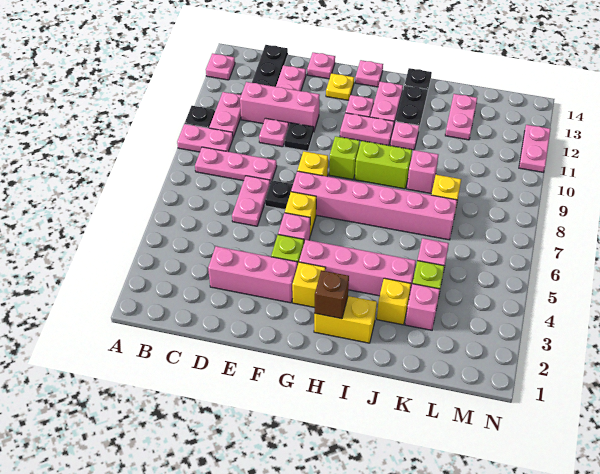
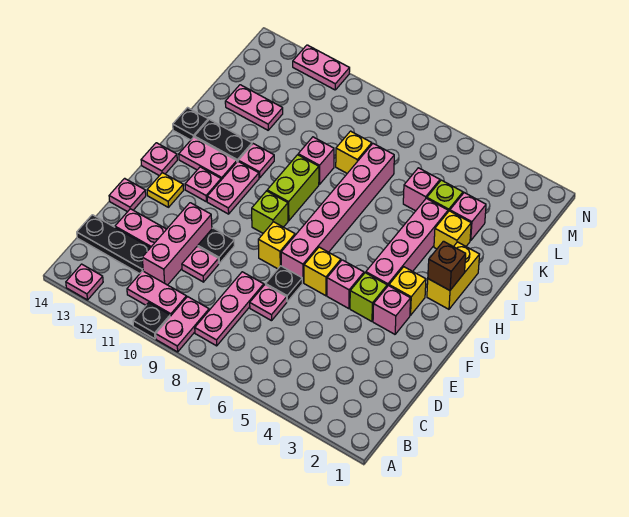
pink 1x3 brick [208,246,297,303] -> pink 1x1 brick [373,286,411,334]
pink 1x2 plate [232,176,270,226] -> pink 1x1 plate [250,285,287,321]

